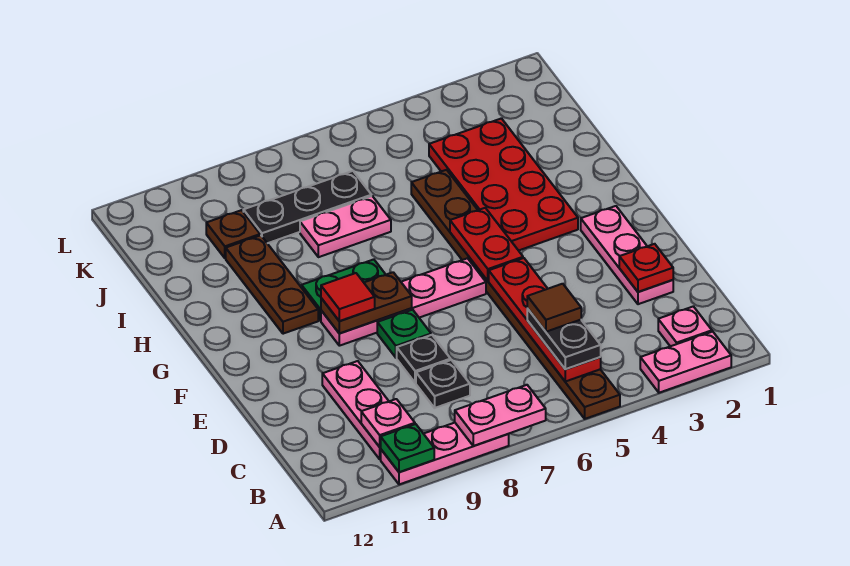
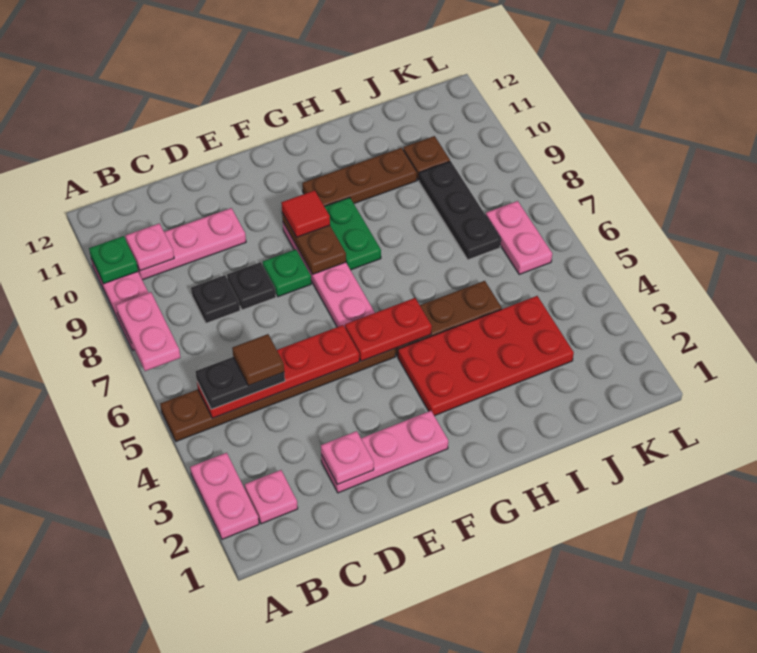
red 1x1 plate [619,244,673,292] -> pink 1x1 plate [321,431,374,485]
pink 1x2 plate [300,196,391,257] -> pink 1x2 plate moved to [486,201,552,275]

